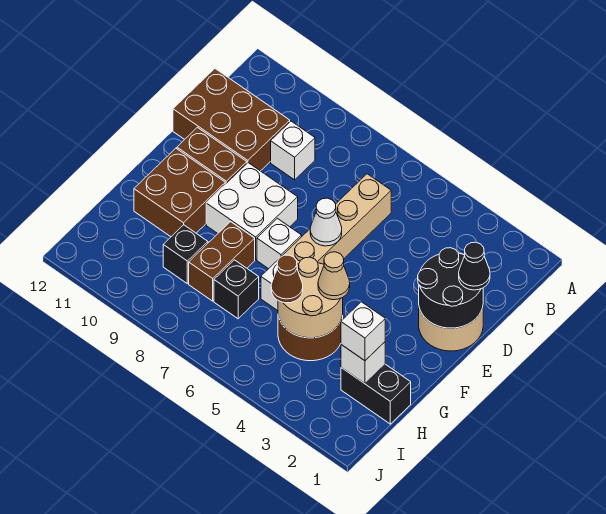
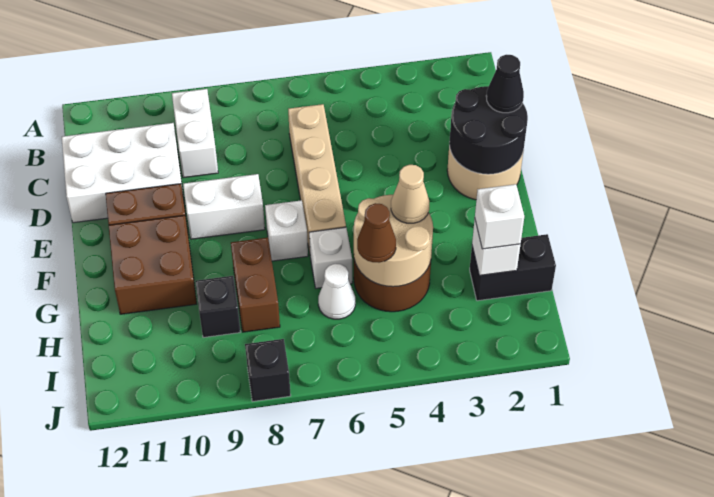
white 1x1 brick [271,121,315,180] -> white 1x2 brick [172,89,218,178]
brown 2x3 brick [173,69,290,171] -> white 2x3 brick [62,123,184,223]
white 1x1 cone [310,198,342,246] -> white 1x1 cone moved to [318,264,355,319]
white 2x2 brick [206,163,298,260] -> white 1x2 brick [183,174,265,239]
black 1x1 brick [214,260,259,319] -> black 1x1 brick moved to [245,339,291,402]

